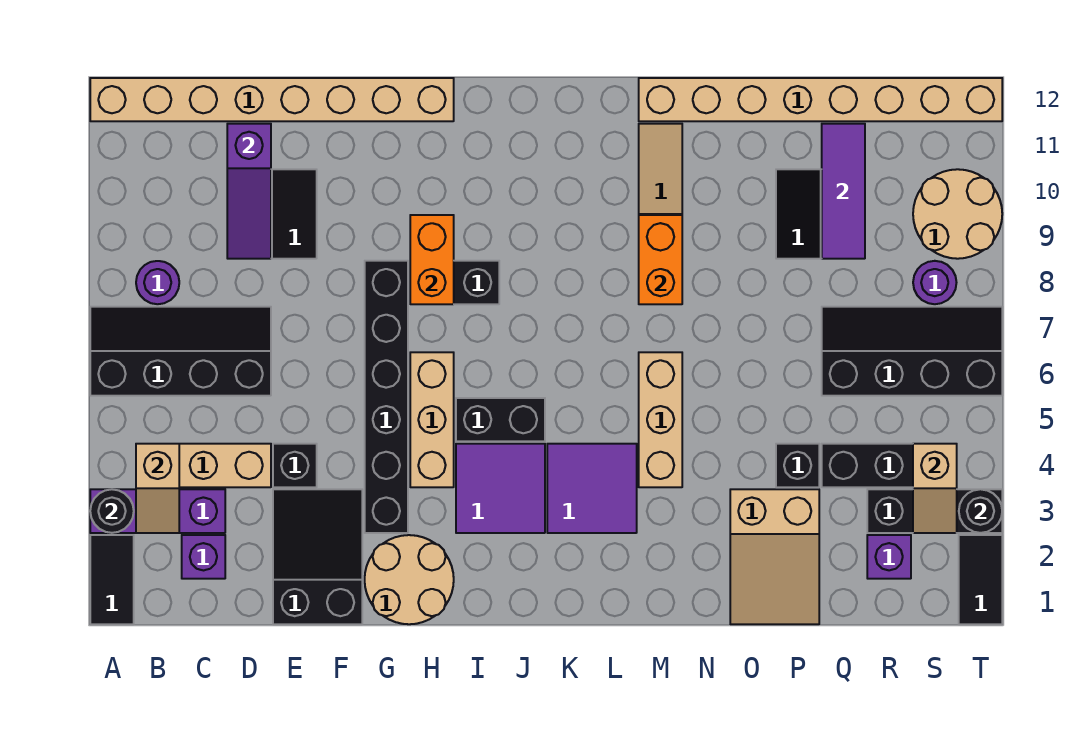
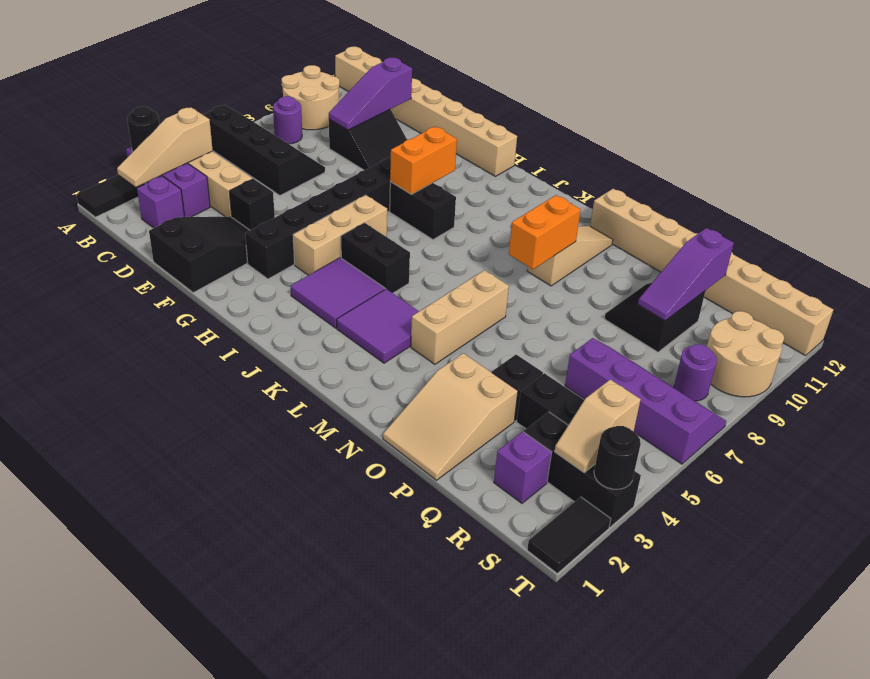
tan 1x2 slope [136,444,179,533] -> tan 1x3 slope [117,107,213,187]
tan 2x2 round brick [365,535,454,624] -> tan 2x2 round brick moved to [282,65,340,130]
black 2x4 slope [822,307,1002,396] -> purple 2x4 slope [565,338,726,464]
purple 1x3 tile [822,124,865,259] -> purple 1x3 slope [638,228,734,321]

